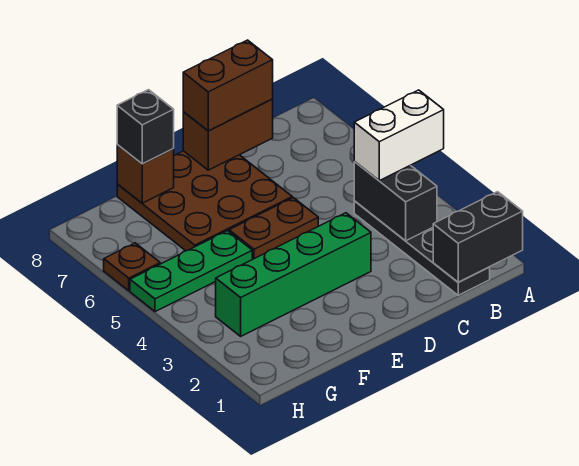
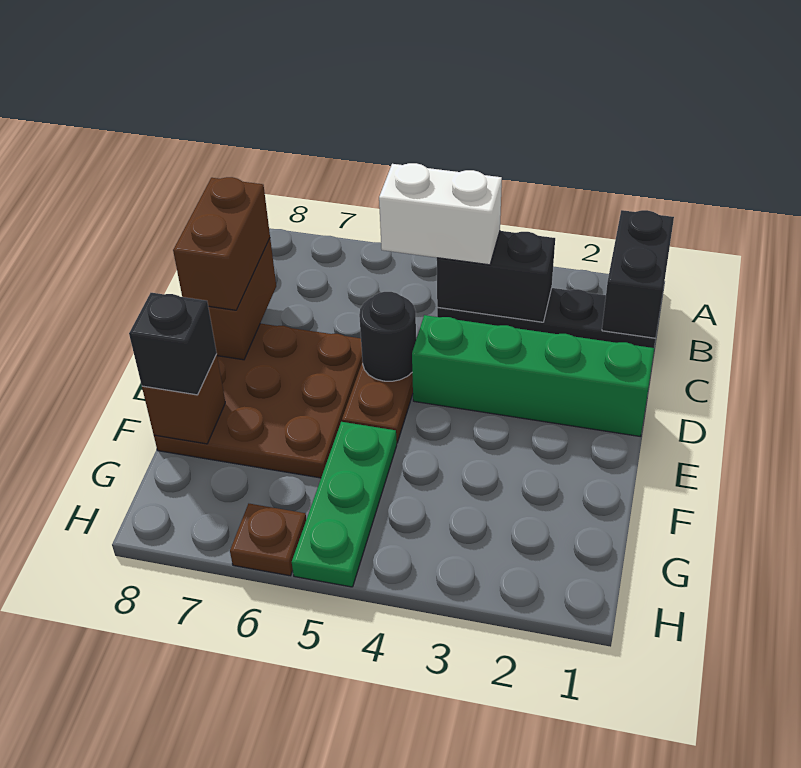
white 1x2 brick [354,90,444,181] -> white 1x2 brick turned to [379,163,502,265]
green 1x4 brick [216,213,371,336] -> green 1x4 brick turned to [412,315,654,437]
none -> black 1x1 round brick [359,292,416,381]

